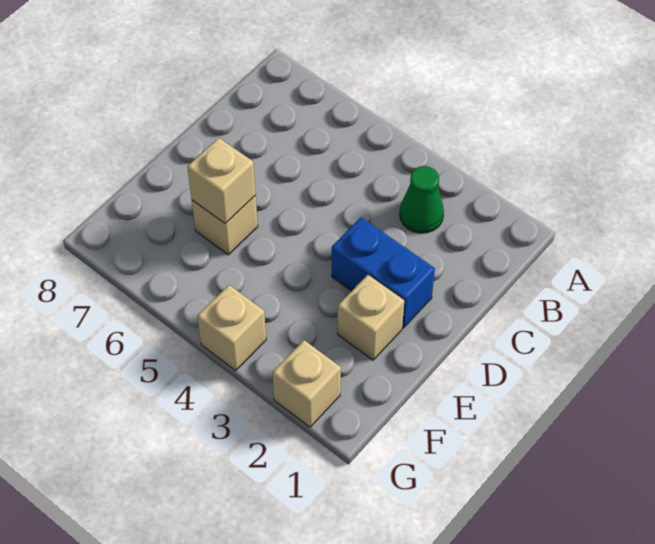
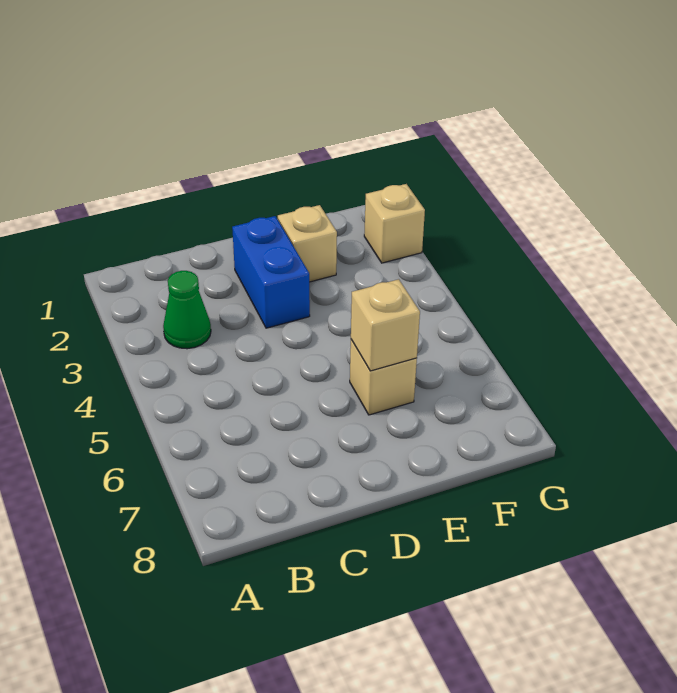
tan 1x1 brick [197,285,266,371] -> none

